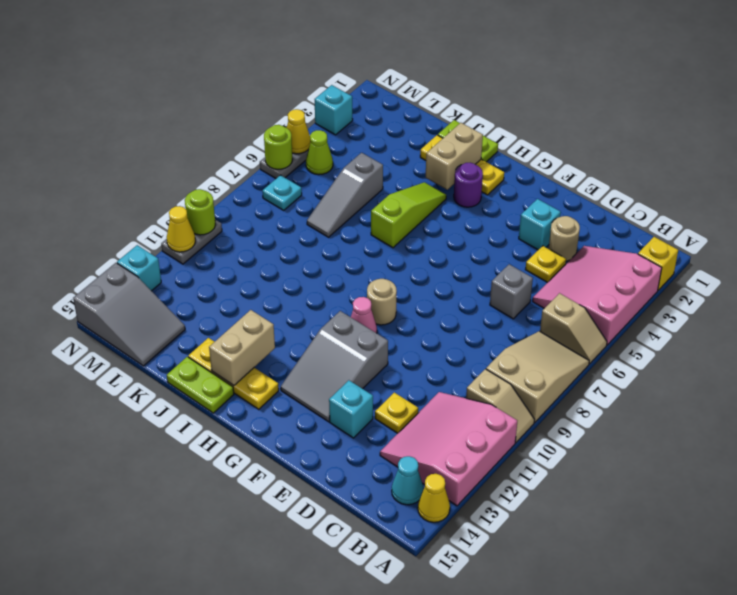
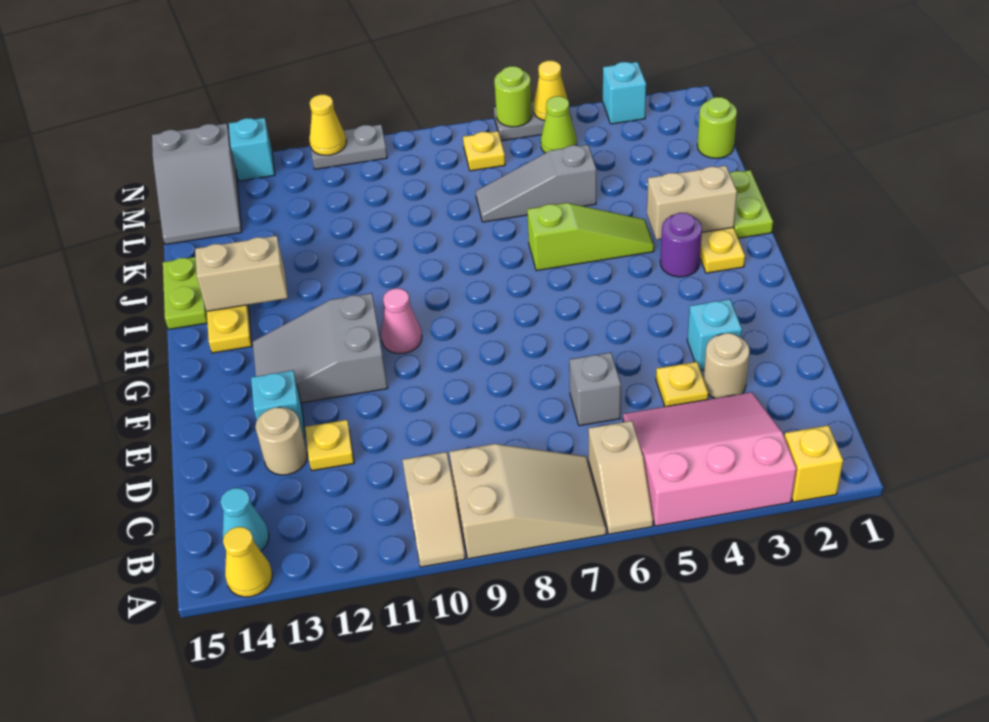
pink 3x3 slope [380,392,517,506] -> none
tan 1x1 round brick [367,279,397,325] -> tan 1x1 round brick moved to [256,407,307,475]
cyan 1x1 plate [262,175,302,210] -> yellow 1x1 plate [463,131,505,171]
lime 1x1 round brick [185,189,215,235] -> lime 1x1 round brick moved to [697,97,737,158]

